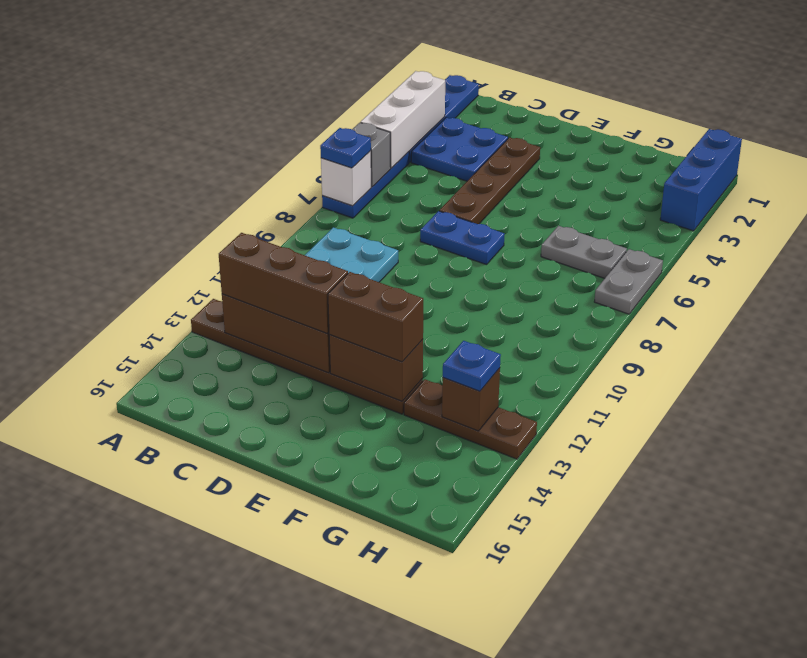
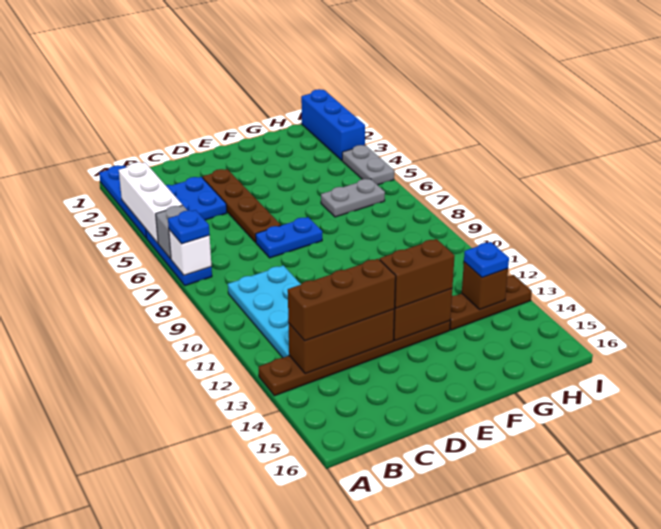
grey 1x2 plate [594,249,663,314] -> grey 1x2 plate moved to [342,145,394,185]

